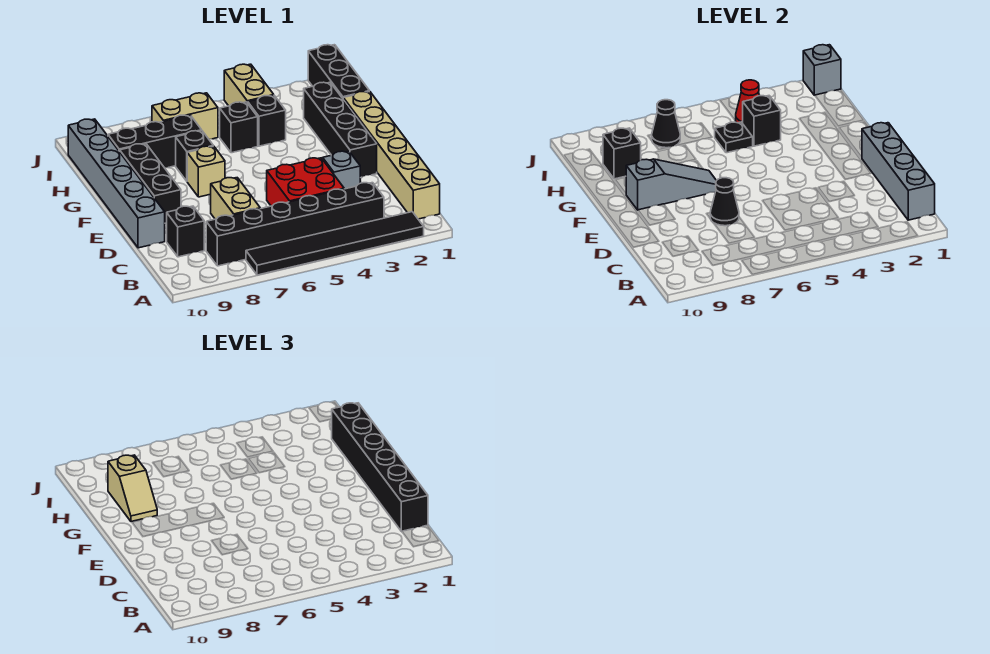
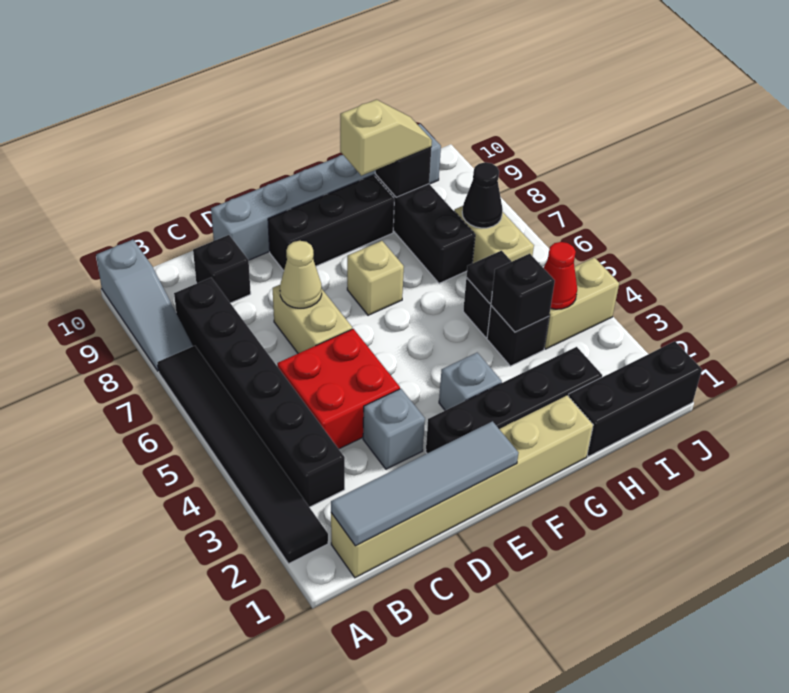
grey 1x4 brick [862,123,935,220] -> grey 1x4 tile [331,421,518,546]
black 1x6 brick [332,403,428,532] -> none
tan 1x2 brick [210,178,260,219] -> tan 1x2 brick turned to [273,285,352,353]
black 1x1 cone [710,178,739,226] -> tan 1x1 cone [280,241,322,308]
grey 1x3 slope [626,159,716,210] -> grey 1x3 slope moved to [96,240,193,371]
black 1x1 brick [176,131,213,181] -> none
tan 1x2 slope [108,455,157,521] -> tan 1x2 slope turned to [340,100,432,176]
grey 1x1 brick [803,45,841,95] -> grey 1x1 brick moved to [439,353,502,410]

